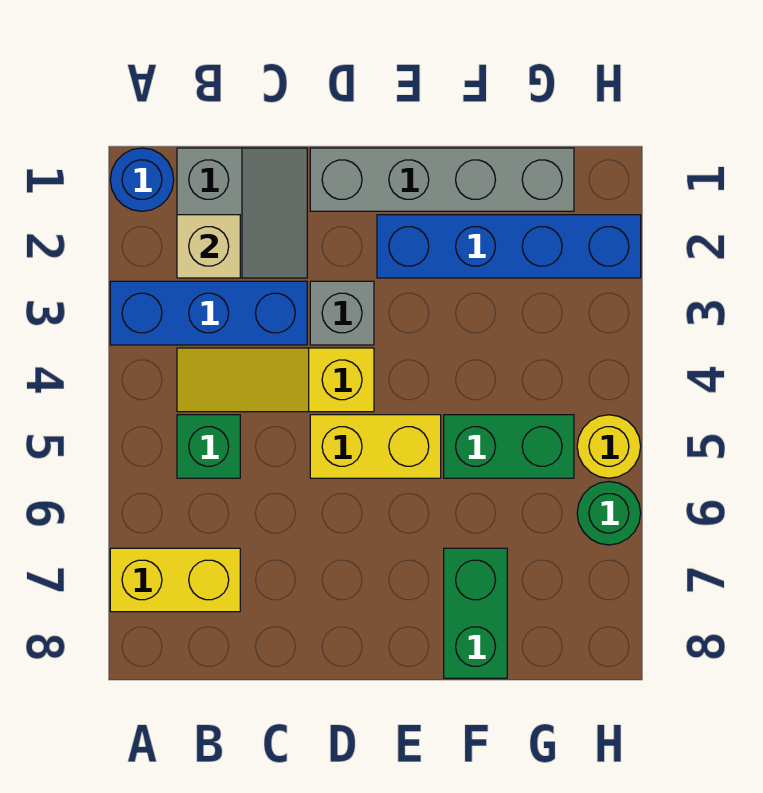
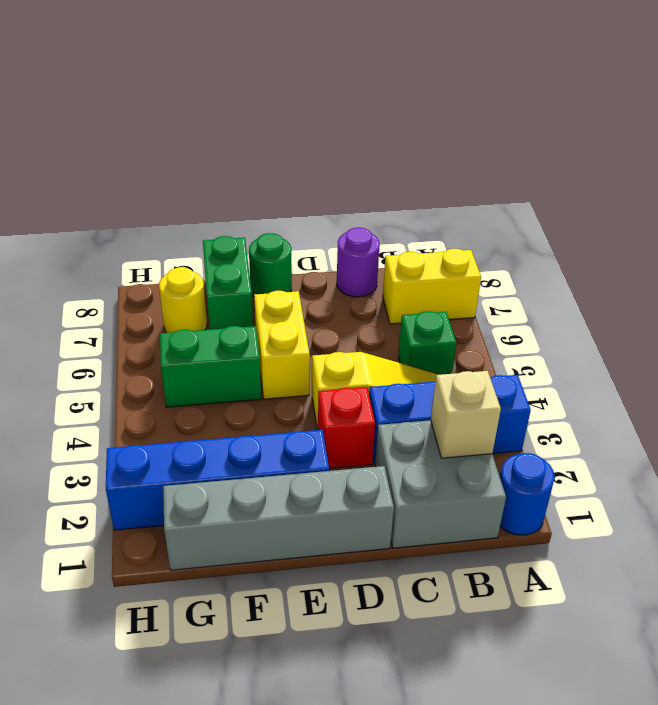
grey 2x2 slope [177,148,307,278] -> grey 2x2 brick [375,420,506,548]
none -> purple 1x1 round brick [337,227,380,297]
grey 1x1 brick [310,281,374,345] -> red 1x1 brick [318,387,375,468]
yellow 1x2 brick [310,415,441,478] -> yellow 1x2 brick turned to [254,291,310,399]
yellow 1x1 round brick [577,415,641,478] -> yellow 1x1 round brick moved to [159,267,207,333]
green 1x1 round brick [577,482,641,545] -> green 1x1 round brick moved to [249,233,292,297]

